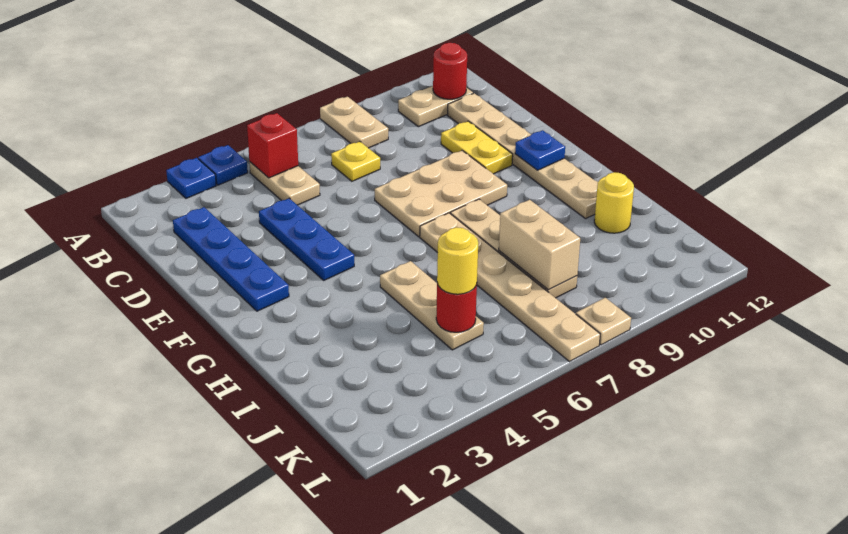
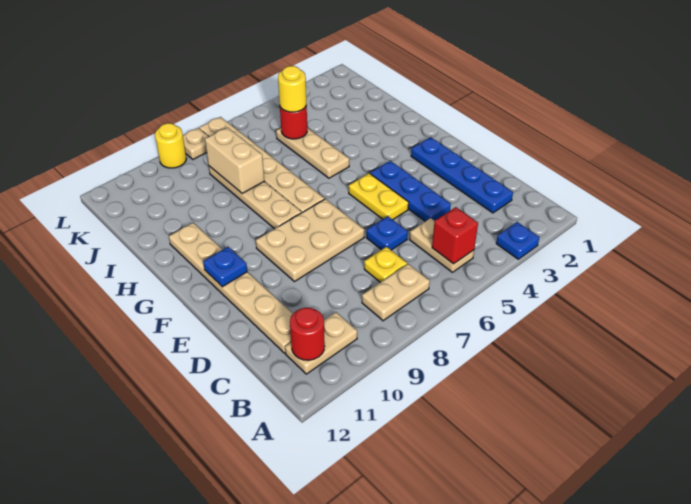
blue 1x1 plate [198,145,248,185] -> blue 1x1 plate moved to [366,216,408,250]
tan 1x2 plate [320,97,388,148] -> tan 1x2 plate turned to [362,264,430,321]
yellow 1x2 plate [441,121,513,174] -> yellow 1x2 plate moved to [349,173,409,220]
yellow 1x1 round brick [594,172,634,233] -> yellow 1x1 round brick moved to [155,123,187,168]

